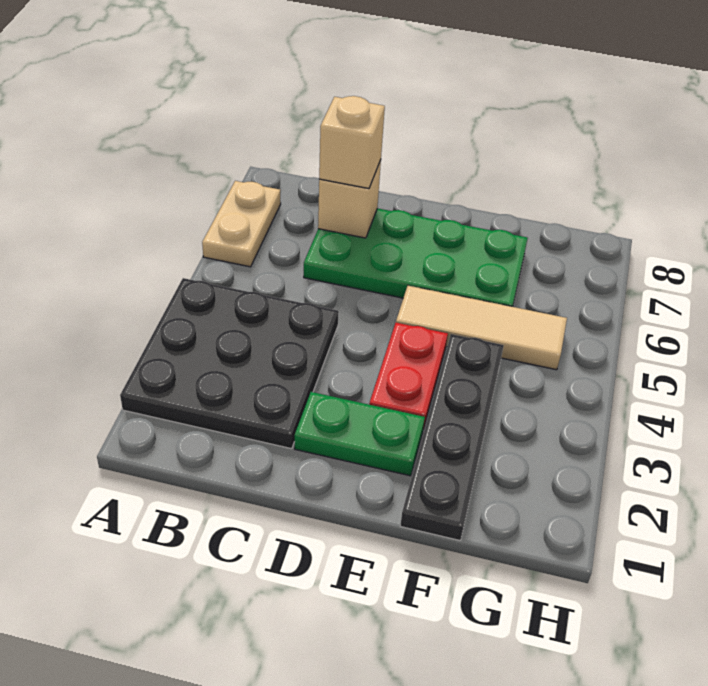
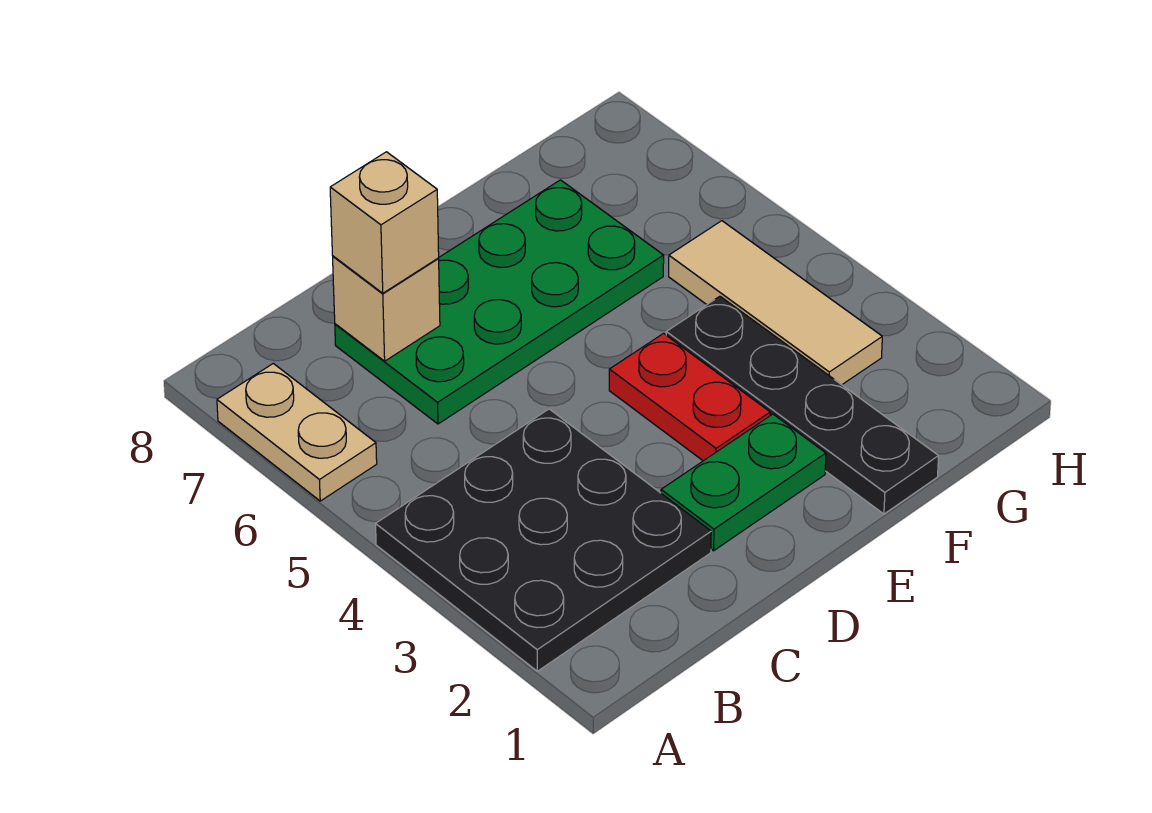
tan 1x3 tile [396,286,567,370] -> tan 1x3 tile turned to [669,221,882,385]

